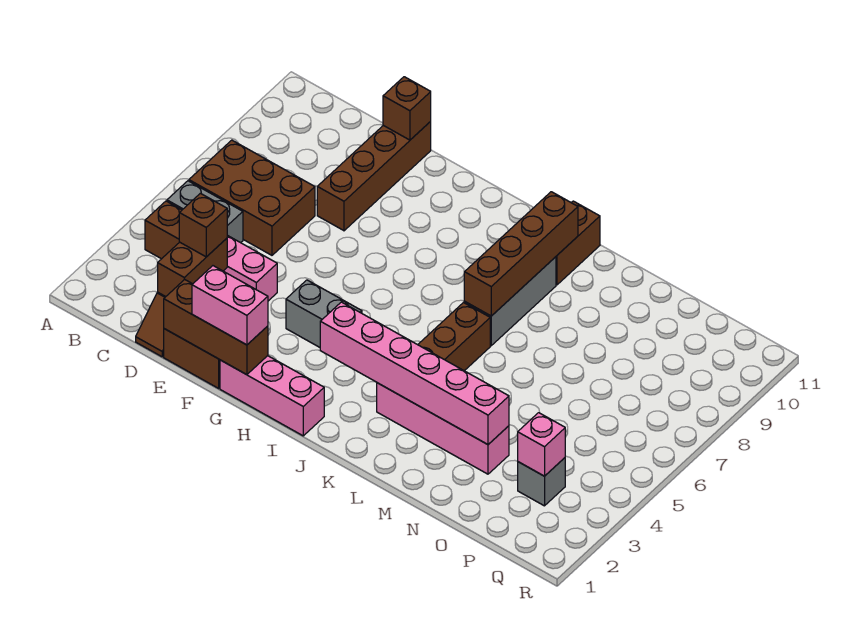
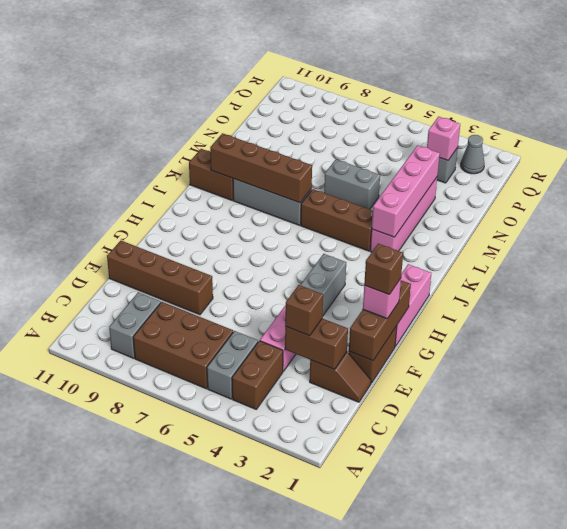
brown 2x3 brick [189,140,315,255] -> brown 2x3 brick turned to [133,302,233,389]
none -> grey 1x2 brick [109,292,161,358]
brown 1x1 brick [383,77,431,140] -> brown 1x1 brick moved to [364,244,403,295]
pink 1x2 brick [192,266,268,345] -> pink 1x1 brick [363,278,401,319]
pink 1x6 brick [320,302,509,444] -> pink 1x4 brick [372,145,440,237]
none -> grey 1x2 brick [324,159,380,209]
none -> grey 1x1 cone [461,135,485,174]

